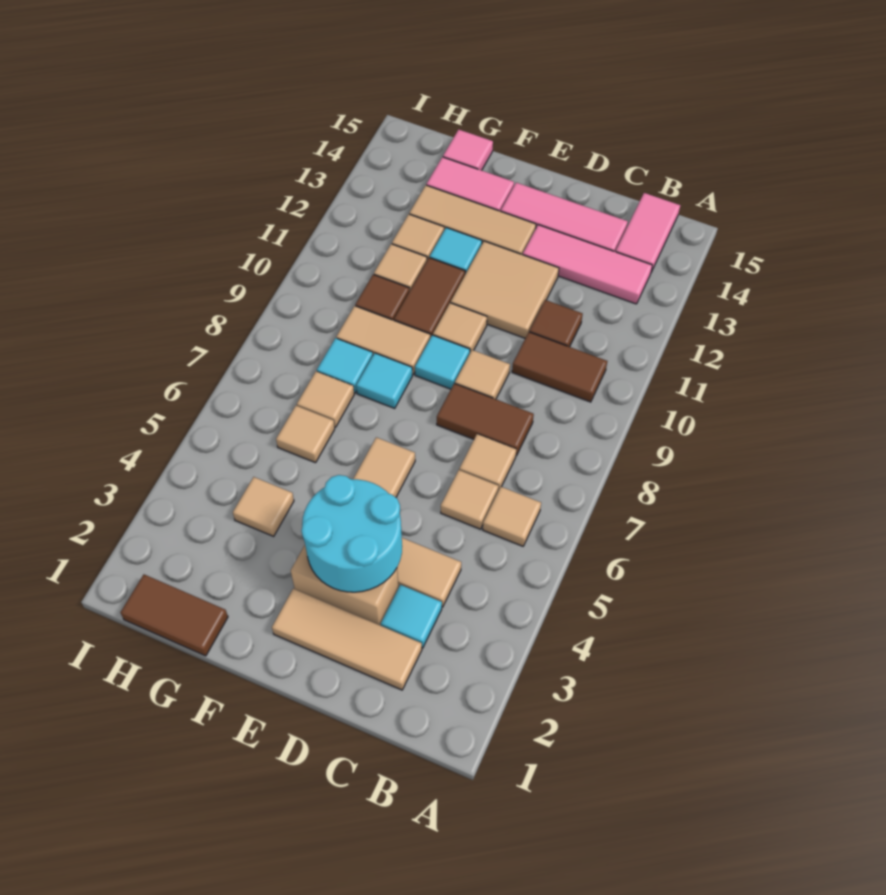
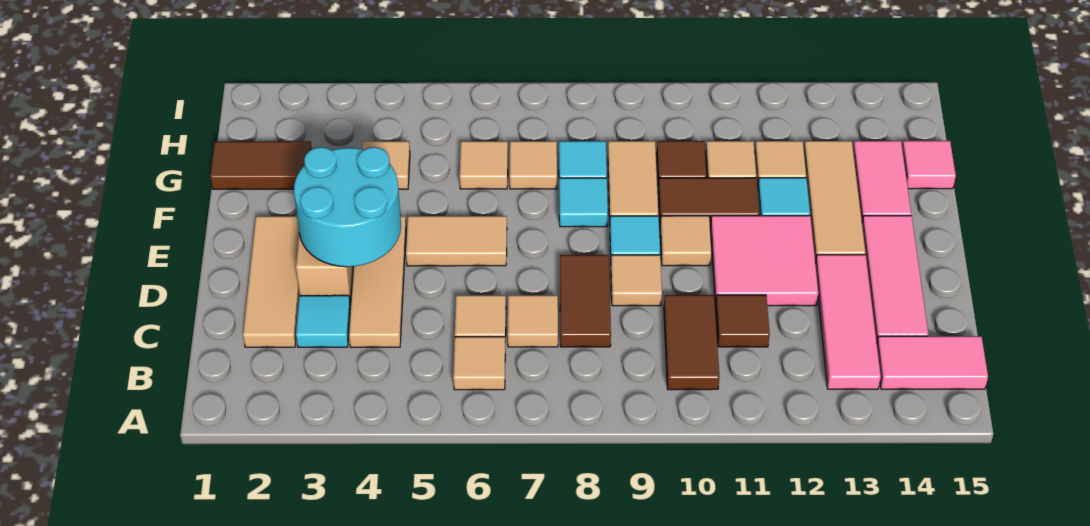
tan 2x2 tile [451,241,559,338] -> pink 2x2 tile [710,215,818,306]
brown 1x2 tile [120,575,228,656] -> brown 1x2 tile turned to [210,141,312,189]

